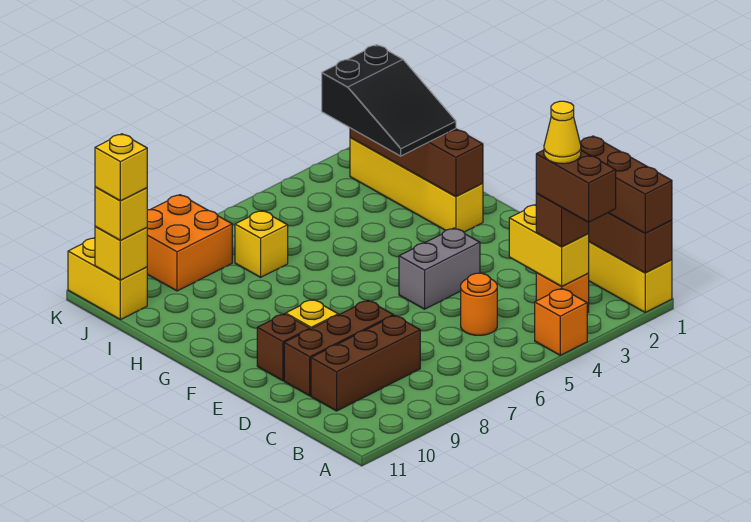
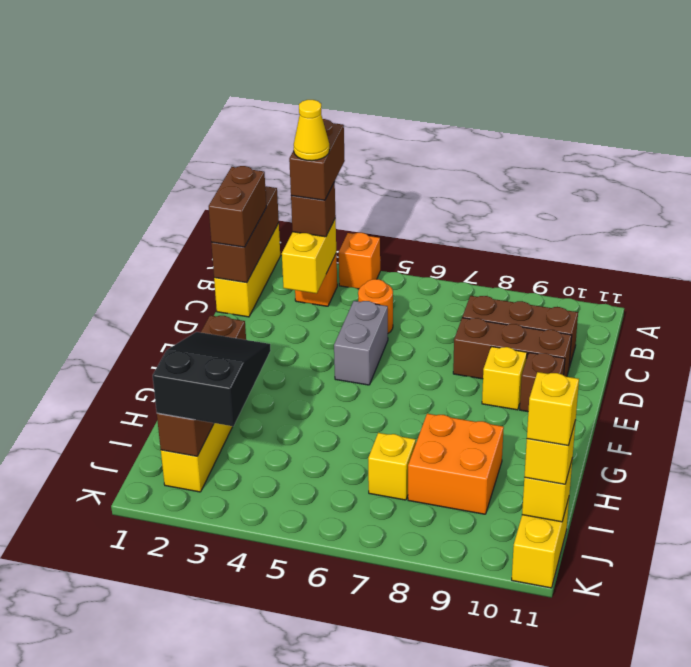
brown 1x3 brick [580,136,672,233] -> brown 1x2 brick [209,166,266,247]
grey 1x2 brick [399,228,480,309] -> grey 1x2 brick turned to [334,301,388,385]
orange 2x2 brick [147,195,232,291] -> orange 2x2 brick moved to [408,414,504,514]

